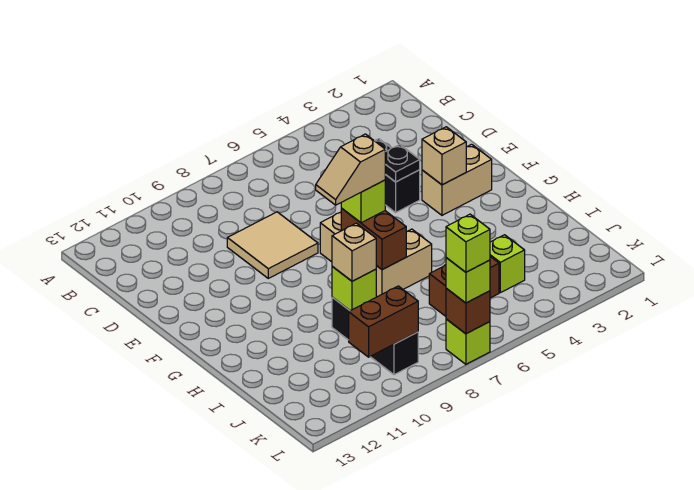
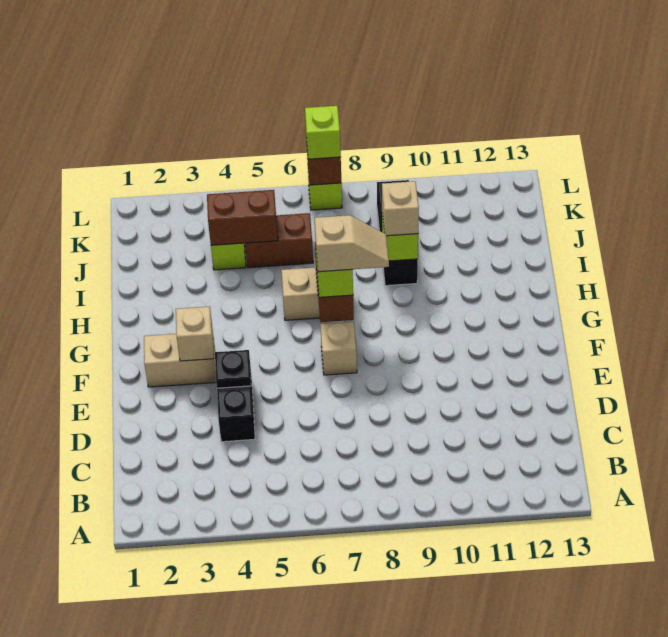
tan 2x2 tile [227,212,318,278] -> none
brown 1x2 brick [349,286,418,357] -> brown 1x2 brick moved to [207,190,278,245]
lime 1x1 brick [446,214,490,272] -> none

